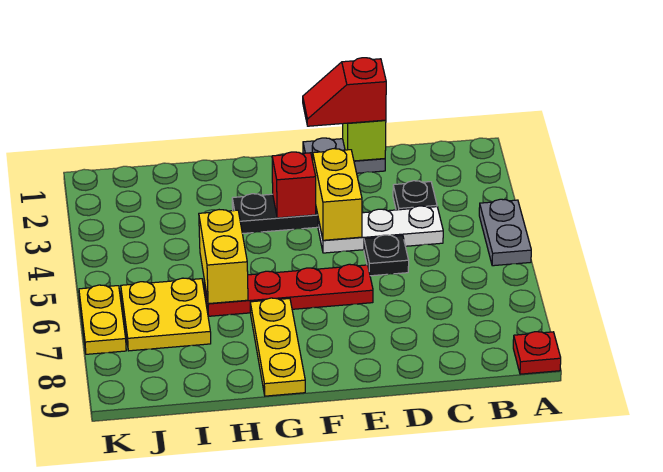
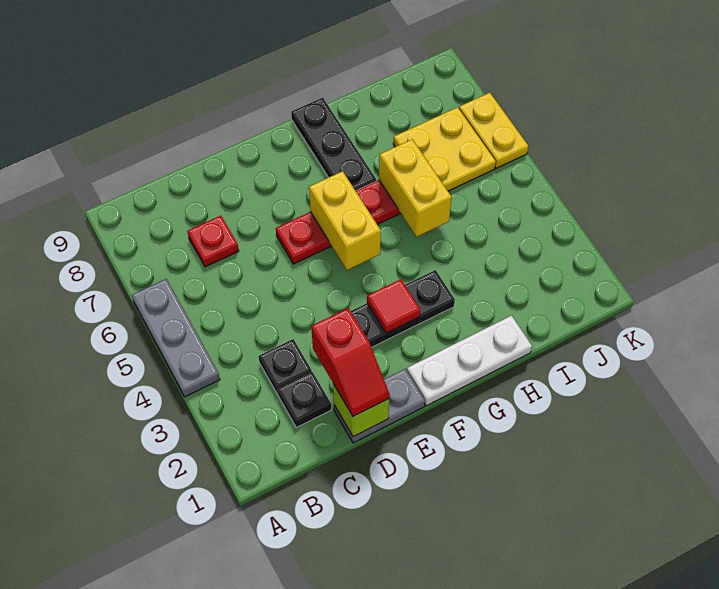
grey 1x2 plate [479,199,531,266] -> grey 1x3 plate [132,279,220,397]
red 1x1 plate [513,332,561,374] -> red 1x1 plate moved to [187,216,239,267]
white 1x3 plate [318,206,443,253] -> white 1x3 plate moved to [407,316,532,406]
red 1x2 slope [303,58,386,126] -> red 1x2 slope turned to [311,308,390,416]
black 1x1 plate [364,235,409,276] -> black 1x1 plate moved to [277,372,331,427]
yellow 1x2 brick [313,149,362,240] -> yellow 1x2 brick moved to [309,171,381,270]
red 1x1 brick [272,152,316,218] -> red 1x1 tile [367,279,420,333]
yellow 1x3 plate [250,298,305,396] -> black 1x3 plate [291,98,376,191]

